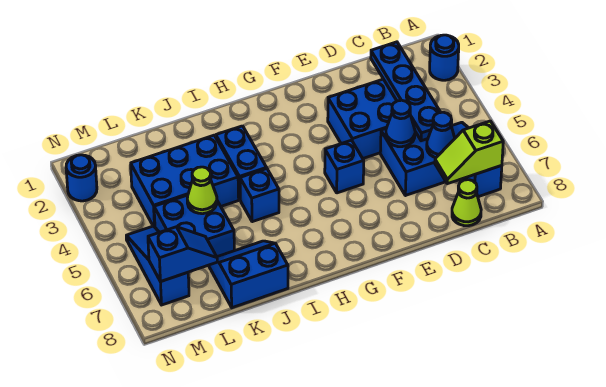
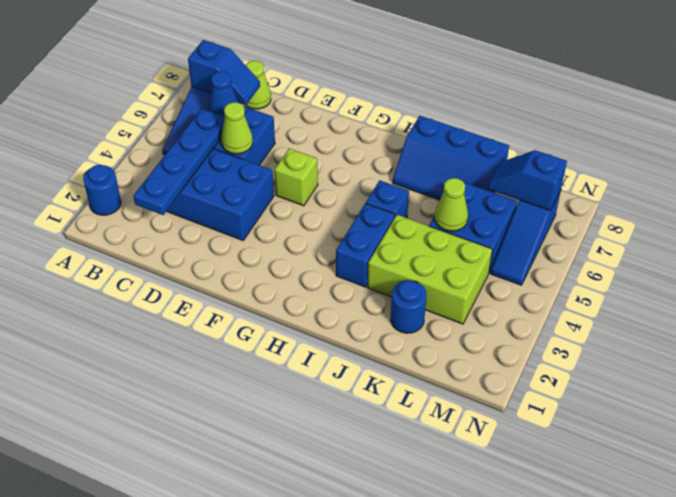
lime 1x2 slope [435,121,503,184] -> blue 1x2 slope [188,40,260,105]
blue 1x1 cone [386,100,415,147] -> lime 1x1 cone [221,102,253,154]
blue 1x1 brick [325,140,364,193] -> lime 1x1 brick [275,148,318,206]
blue 2x3 brick [131,135,239,227] -> lime 2x3 brick [368,215,492,324]
blue 2x2 slope [209,241,288,308] -> blue 2x3 slope [393,116,509,200]
blue 1x1 round brick [66,155,97,201] -> blue 1x1 round brick moved to [391,280,427,333]

